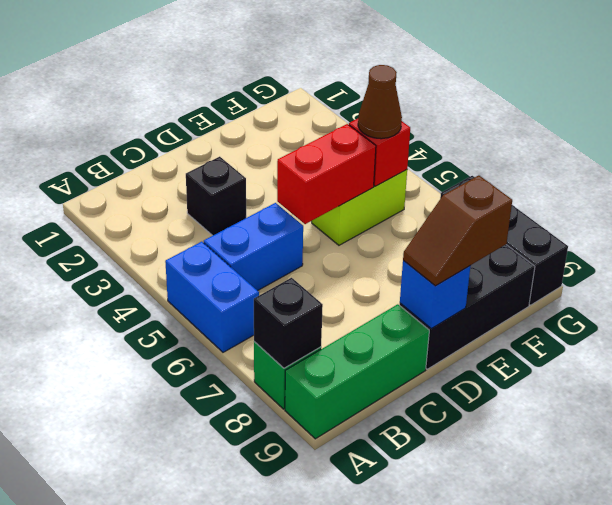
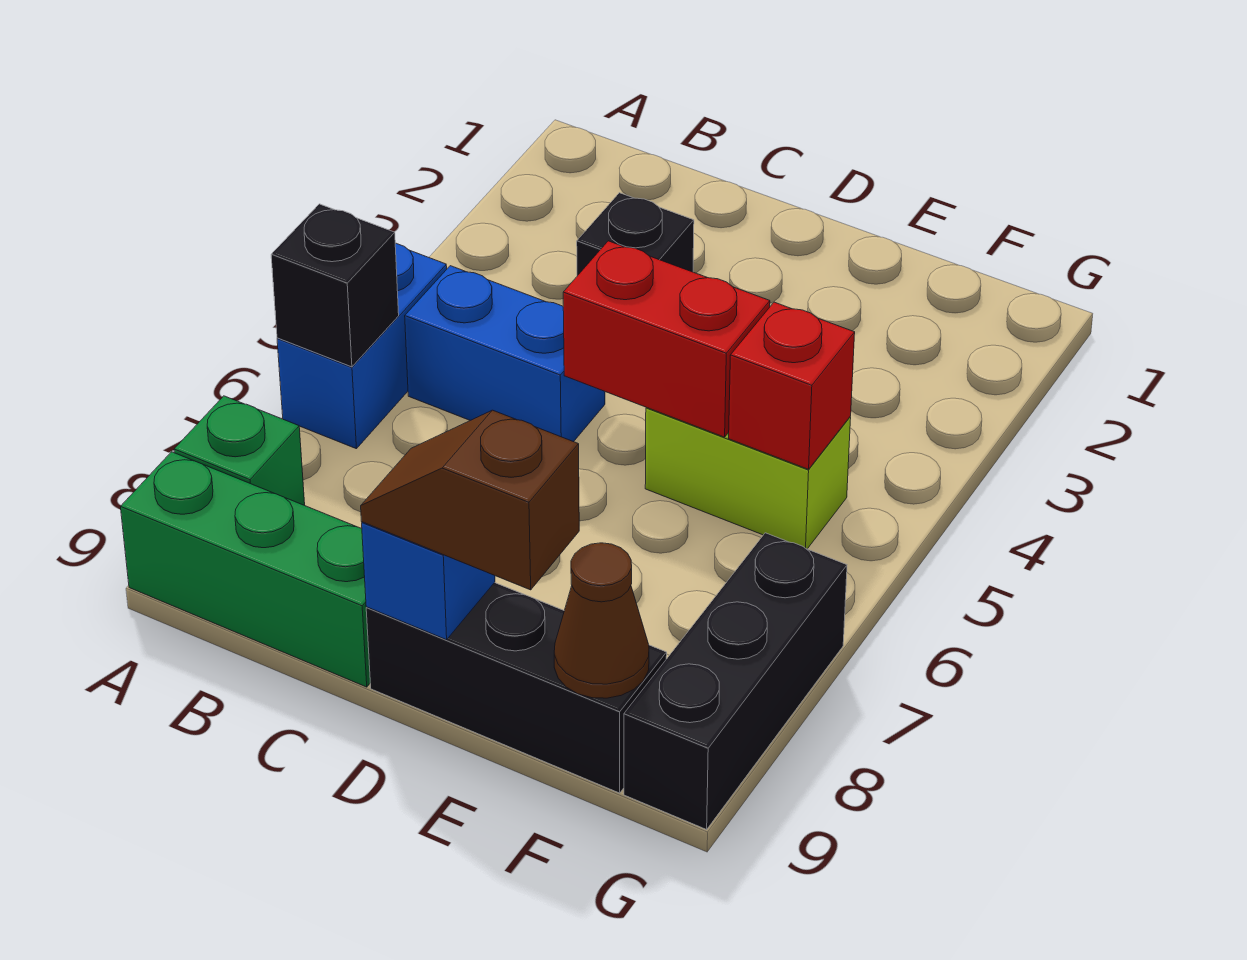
black 1x1 brick [254,278,323,368] -> black 1x1 brick moved to [271,204,399,367]
brown 1x1 cone [358,65,402,139] -> brown 1x1 cone moved to [554,543,649,698]

